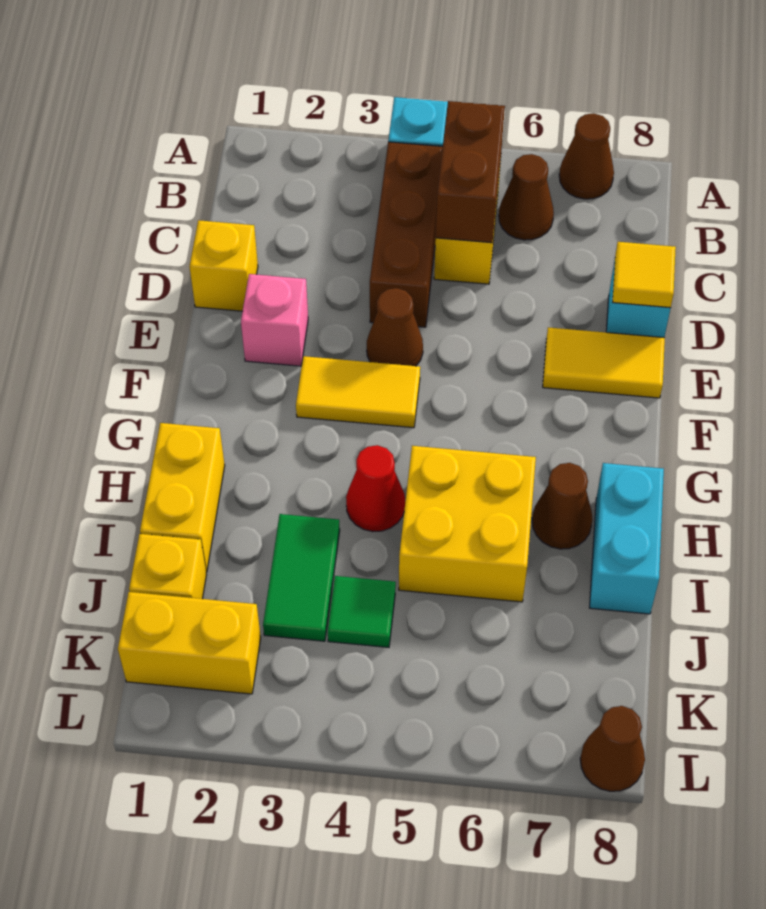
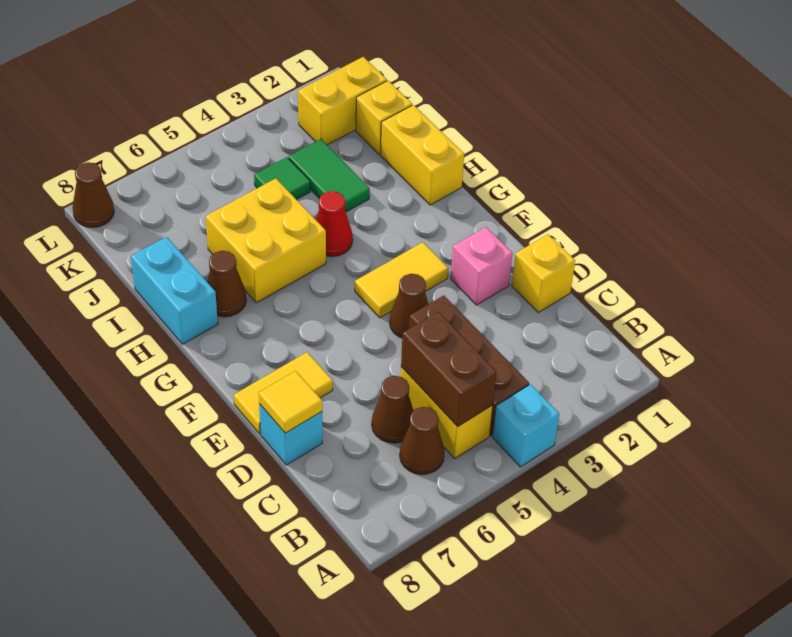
brown 1x1 cone [559,113,614,199] -> brown 1x1 cone moved to [372,376,413,443]

